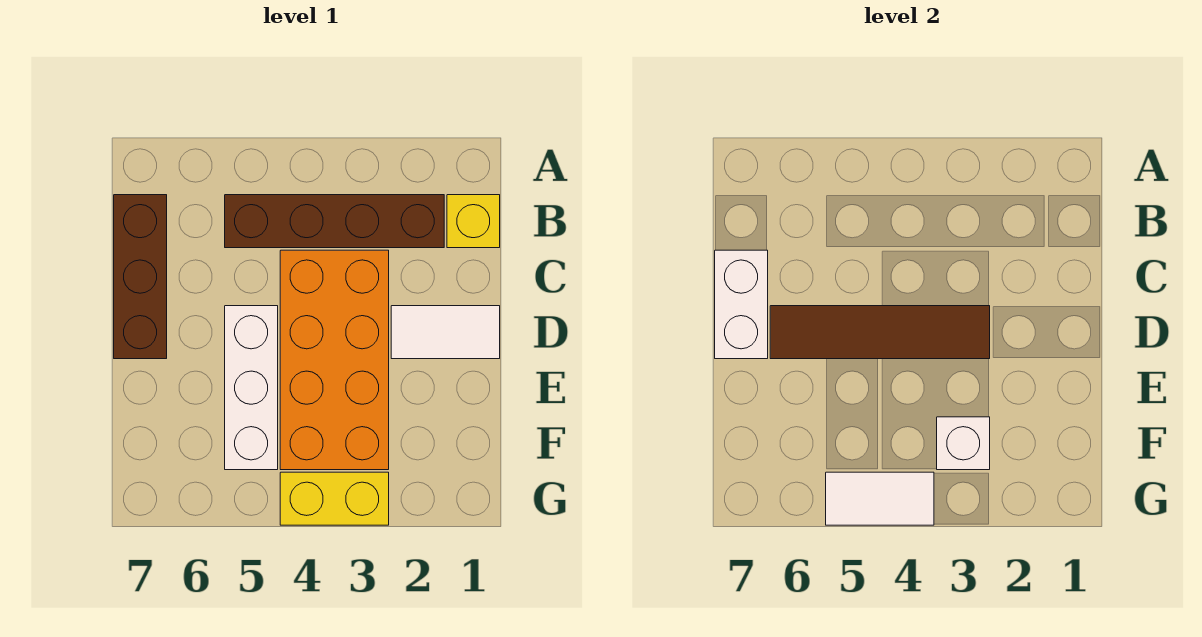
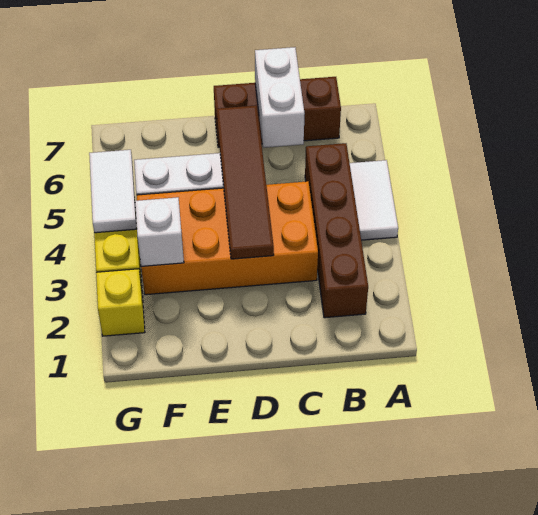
yellow 1x1 brick [447,195,500,248] -> yellow 1x1 brick moved to [96,269,145,336]
white 1x2 brick [715,250,768,359] -> white 1x2 brick turned to [255,47,305,148]
white 1x2 tile [391,306,500,359] -> white 1x2 tile moved to [350,160,398,240]

